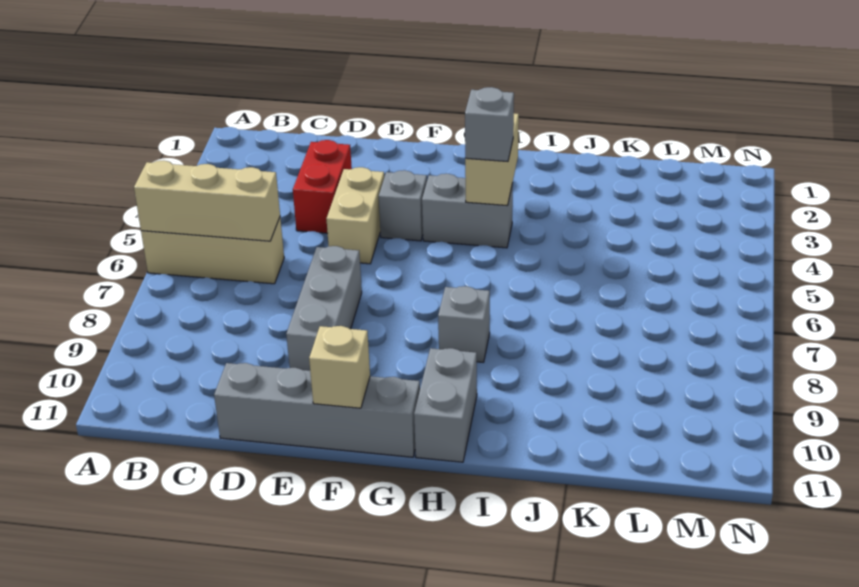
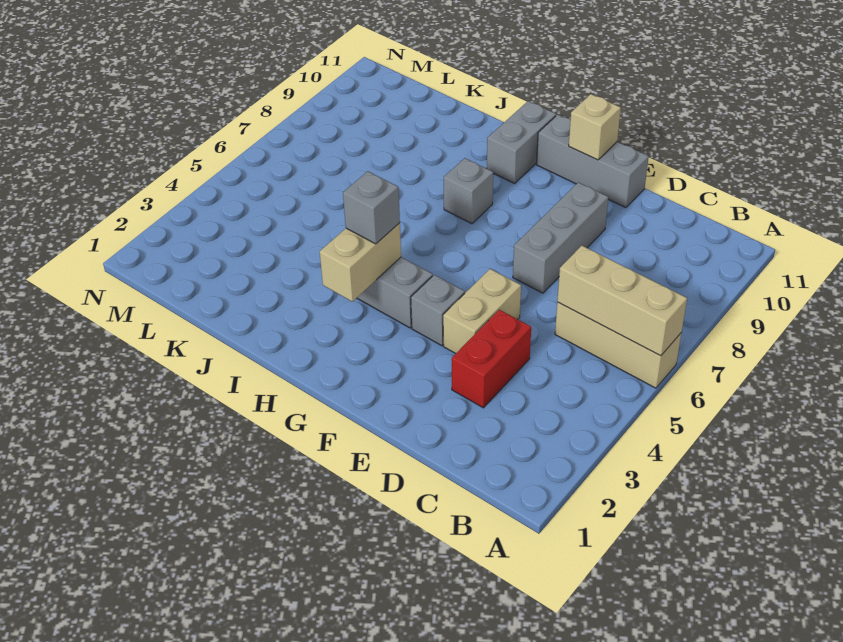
grey 1x4 brick [214,363,420,457] -> grey 1x3 brick [537,115,649,208]

